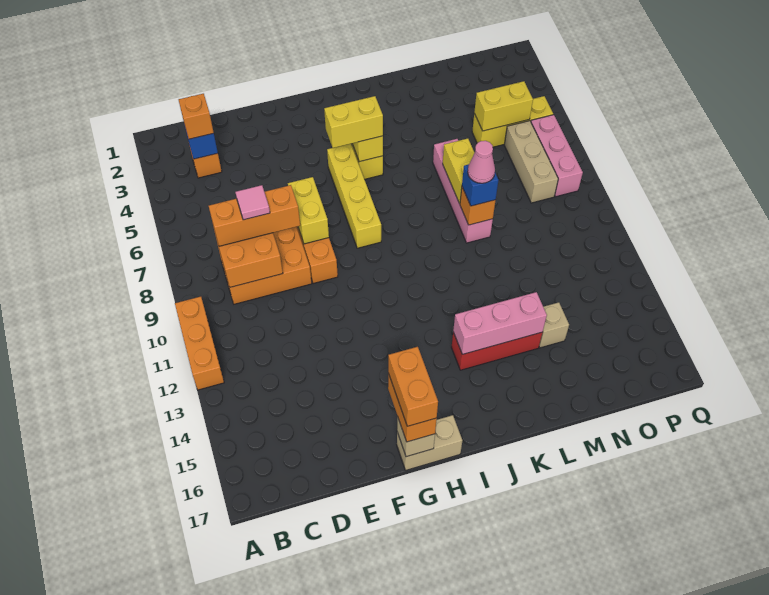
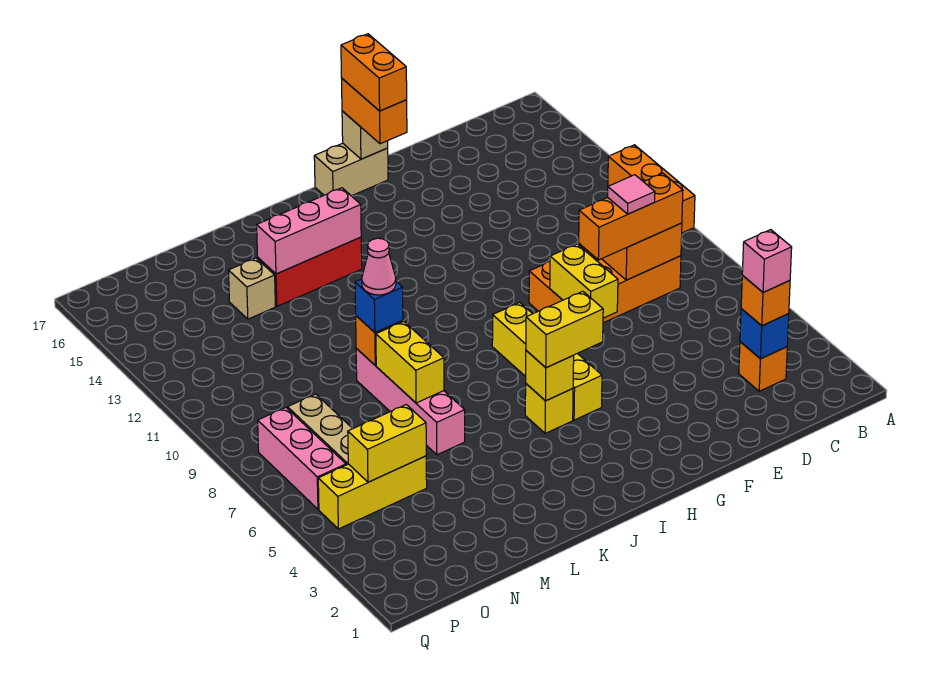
none -> pink 1x1 brick [742,230,792,292]

